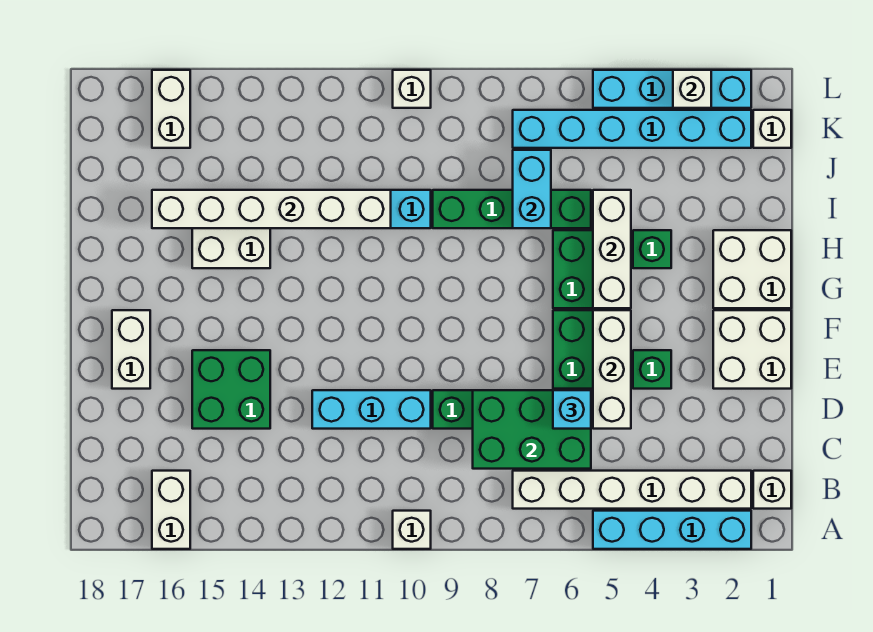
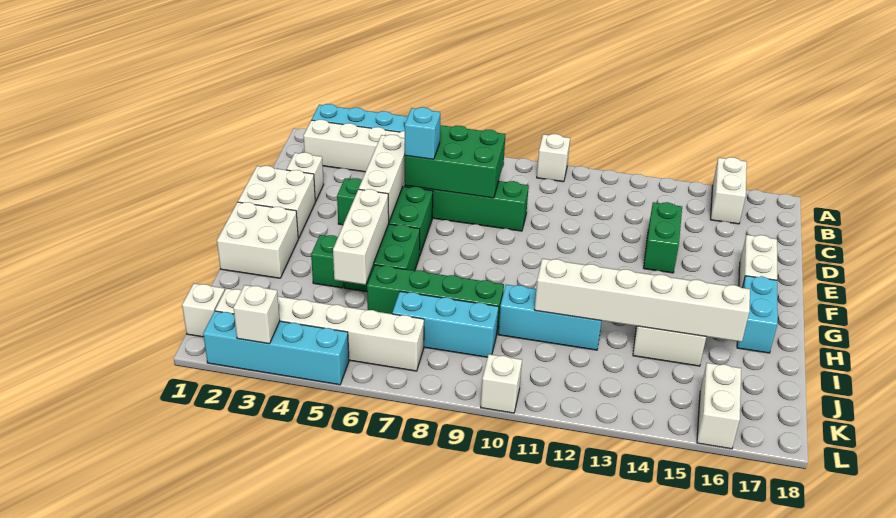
white 1x1 brick [753,471,791,509] -> white 1x1 brick moved to [286,152,324,202]
cyan 1x3 brick [312,390,431,429] -> cyan 1x3 brick moved to [392,291,499,357]
green 2x2 brick [192,350,270,429] -> green 1x2 brick [644,202,682,273]
cyan 1x2 brick [513,150,551,228] -> cyan 1x2 brick moved to [737,276,778,353]
cyan 1x6 brick [513,110,751,148] -> white 1x6 brick [215,288,424,371]

